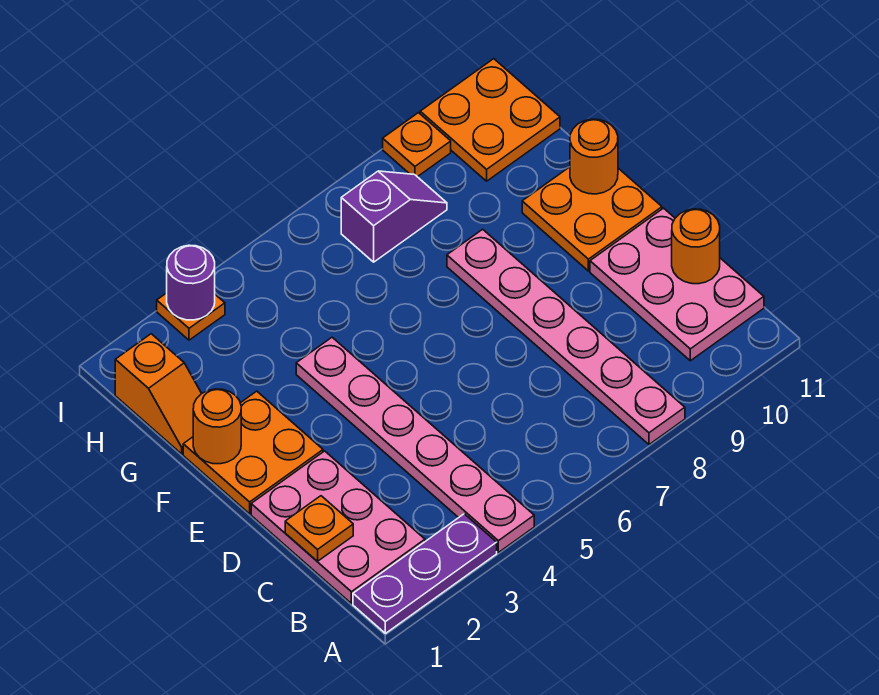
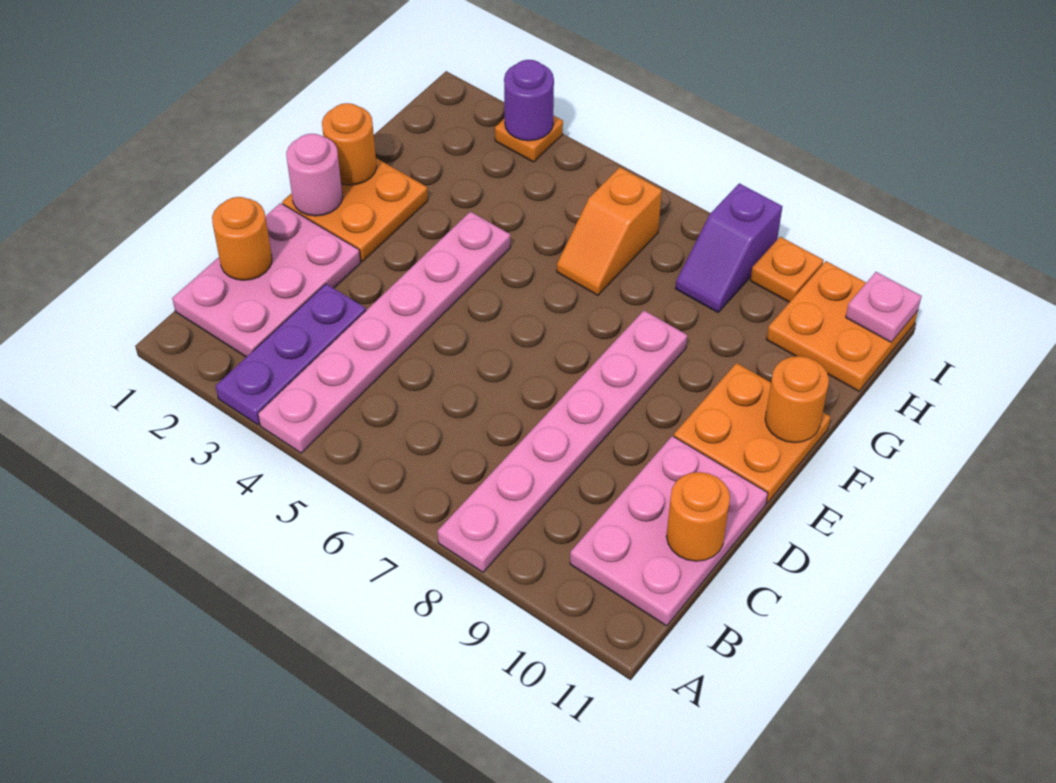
purple 1x3 plate [353,514,497,633] -> purple 1x3 plate turned to [216,284,366,425]
orange 1x1 plate [285,496,353,561] -> orange 1x1 round brick [212,197,272,280]
none -> pink 1x1 round brick [286,134,343,216]
orange 1x2 slope [115,334,202,454] -> orange 1x2 slope moved to [557,167,662,295]
purple 1x2 slope [341,171,447,262] -> purple 1x2 slope turned to [675,183,782,312]
none -> pink 1x1 plate [846,272,922,342]

